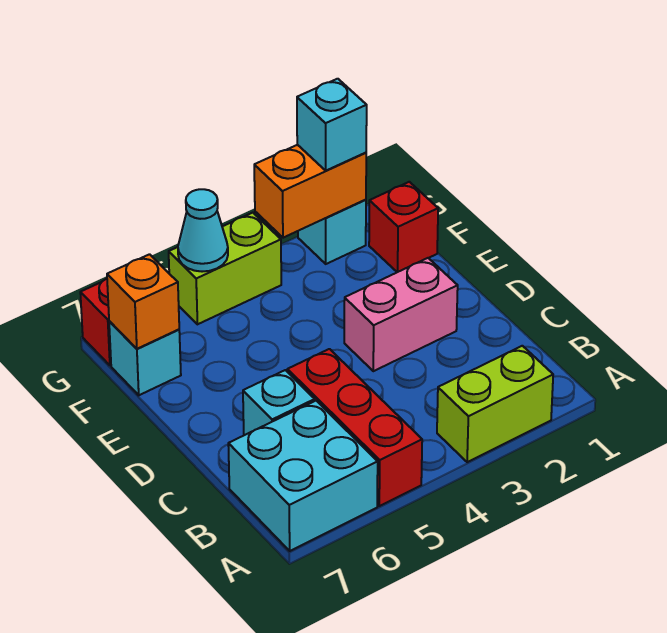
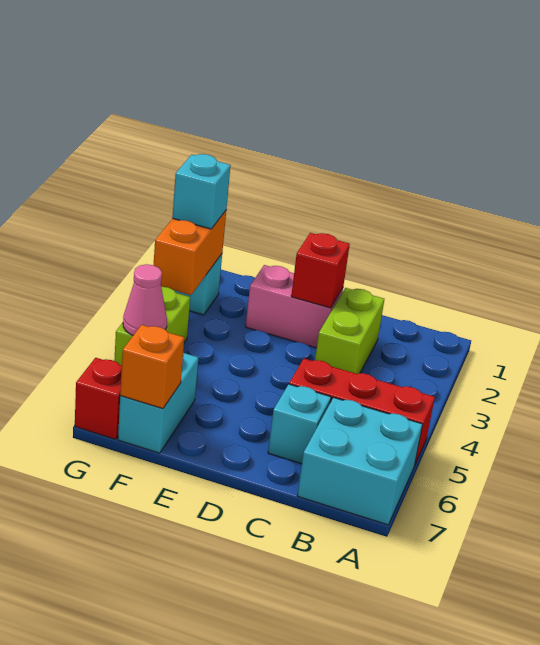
lime 1x2 brick [437,346,553,462] -> lime 1x2 brick moved to [315,288,384,374]
pink 1x2 brick [344,258,458,371] -> pink 1x2 brick turned to [246,265,343,348]
red 1x1 brick [369,182,438,272] -> red 1x1 brick moved to [291,233,350,308]
cyan 1x1 brick [109,321,181,395] -> cyan 1x2 brick [118,353,198,453]
cyan 1x1 cone [178,189,228,272] -> pink 1x1 cone [123,264,167,335]

